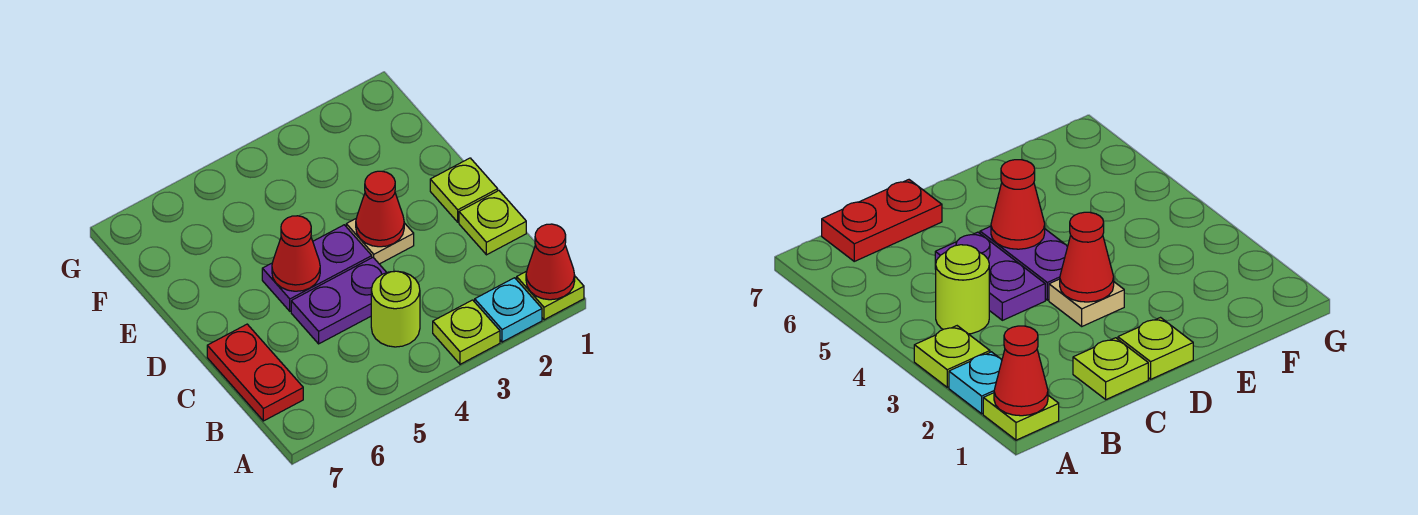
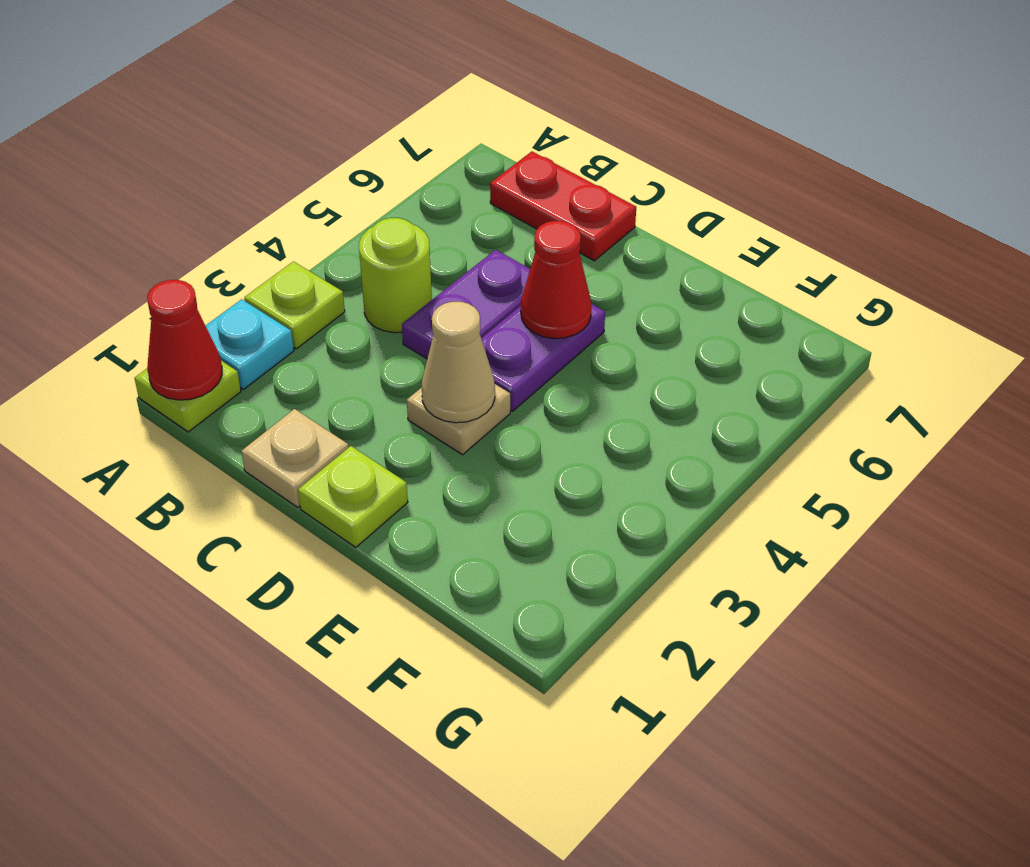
lime 1x1 plate [459,191,526,255] -> tan 1x1 plate [241,409,348,507]
red 1x1 cone [356,171,404,247] -> tan 1x1 cone [421,302,495,423]

